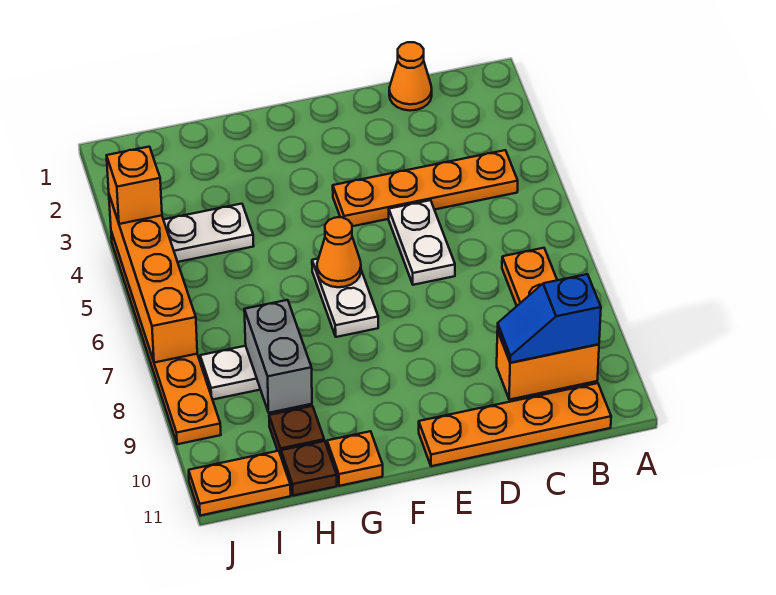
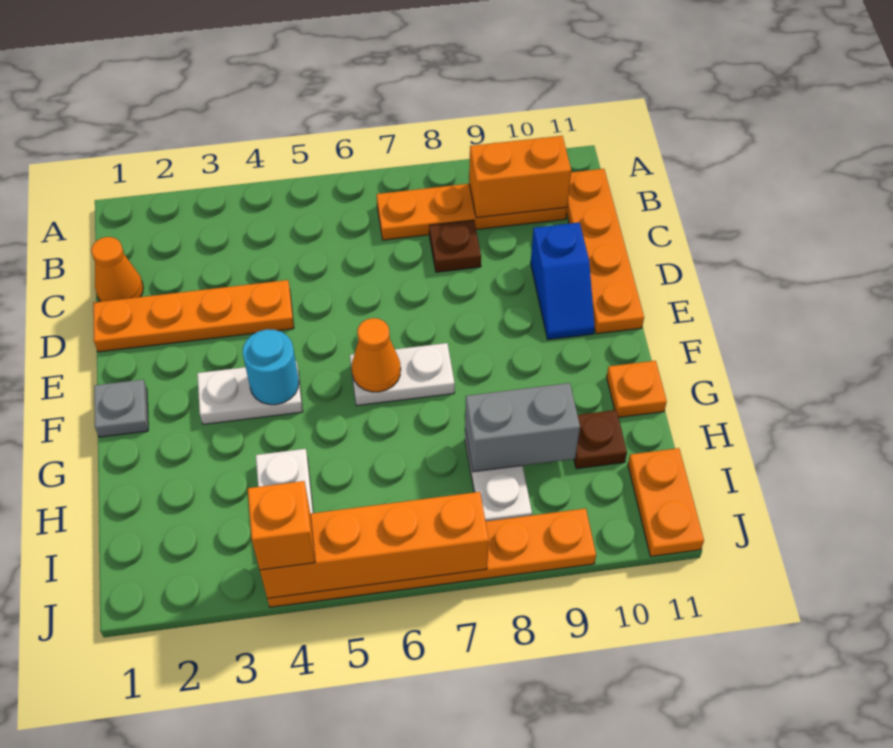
orange 1x4 plate [333,150,518,226] -> orange 1x4 plate turned to [93,280,294,352]
orange 1x2 brick [497,331,599,400] -> orange 1x2 brick turned to [469,136,571,218]
blue 1x2 slope [498,274,601,363] -> blue 1x2 slope moved to [531,222,595,340]
white 1x2 plate [389,200,455,285] -> white 1x2 plate moved to [197,361,303,424]
none -> grey 1x1 plate [94,380,148,437]
none -> cyan 1x1 round brick [243,329,299,405]
brown 1x1 plate [281,441,337,496] -> brown 1x1 plate moved to [429,220,481,272]

